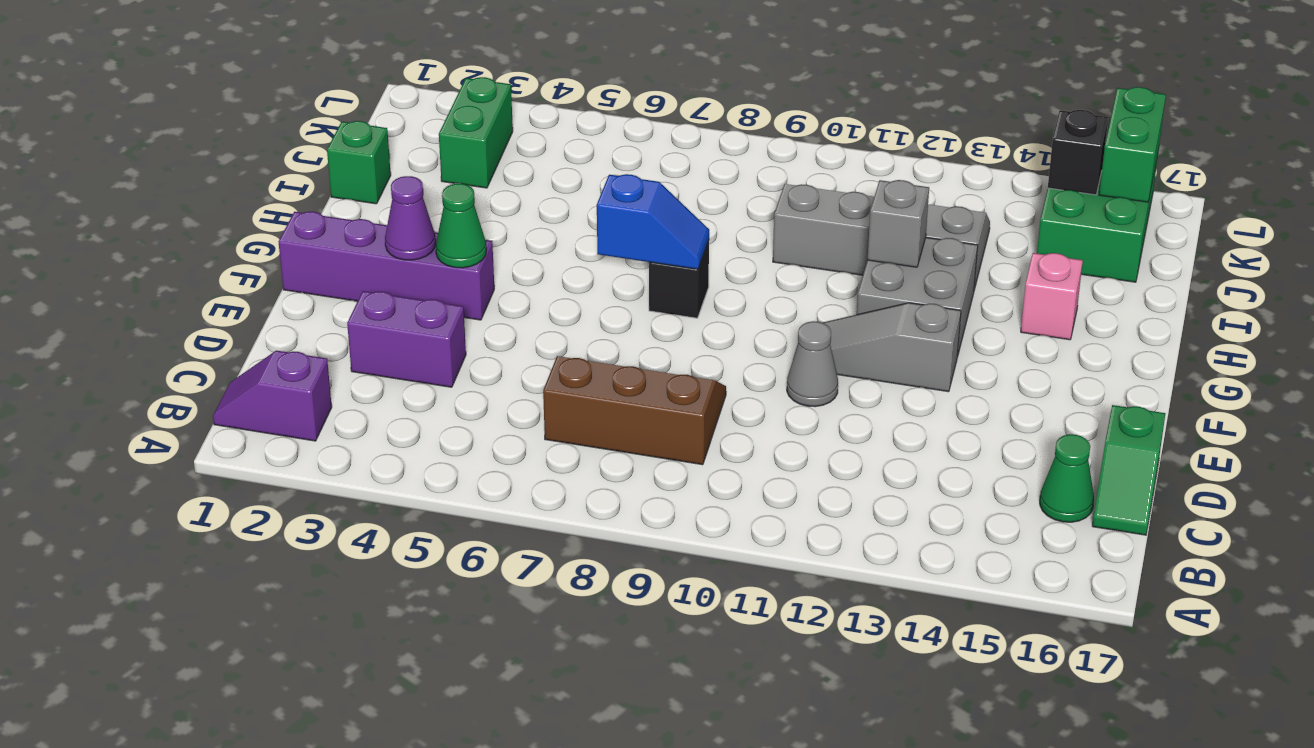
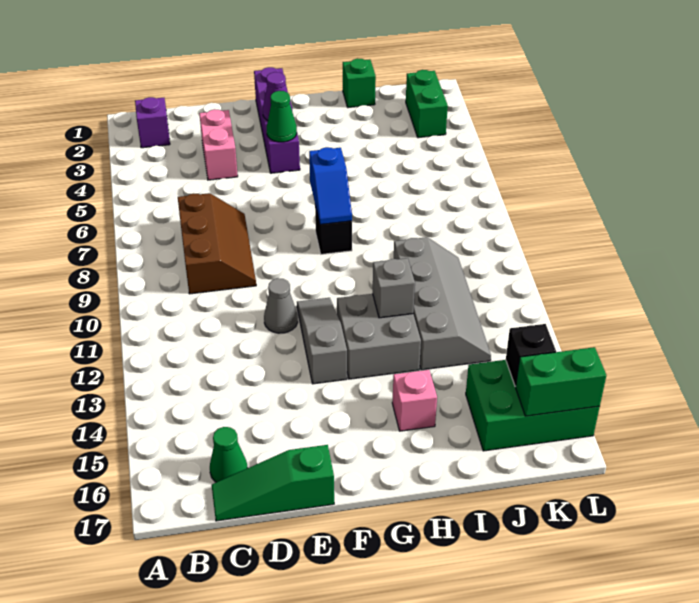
green 1x2 slope [1092,405,1165,535] -> green 1x3 slope [212,445,334,521]
purple 1x2 brick [347,291,466,387] -> pink 1x2 brick [199,109,238,180]
green 1x2 brick [439,77,513,188] -> green 1x2 brick turned to [406,70,448,138]

